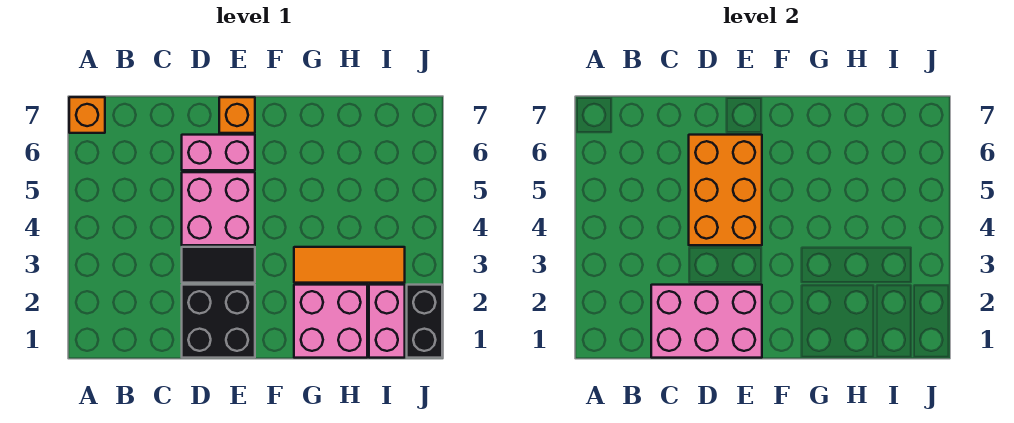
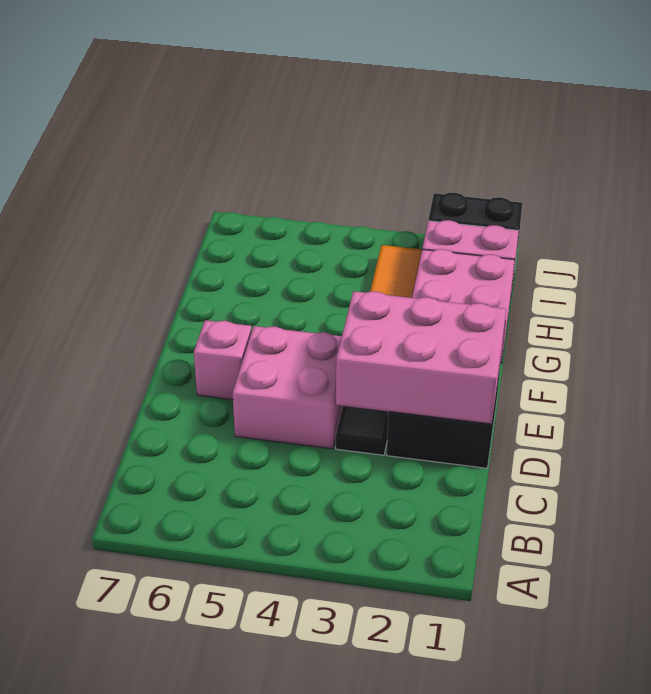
orange 1x1 brick [69,97,105,133] -> none
pink 2x3 brick [651,285,762,358] -> pink 2x3 brick turned to [336,291,506,424]
orange 2x3 brick [689,135,762,245] -> none
pink 1x2 brick [182,135,255,170] -> pink 1x1 brick [194,320,252,400]
orange 1x1 brick [219,97,255,133] -> none

